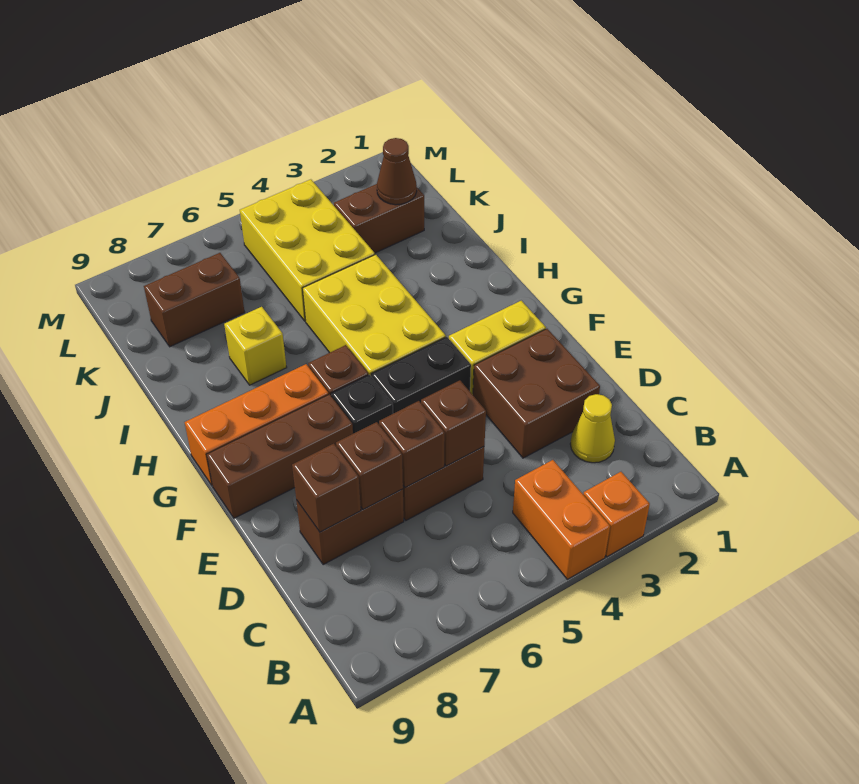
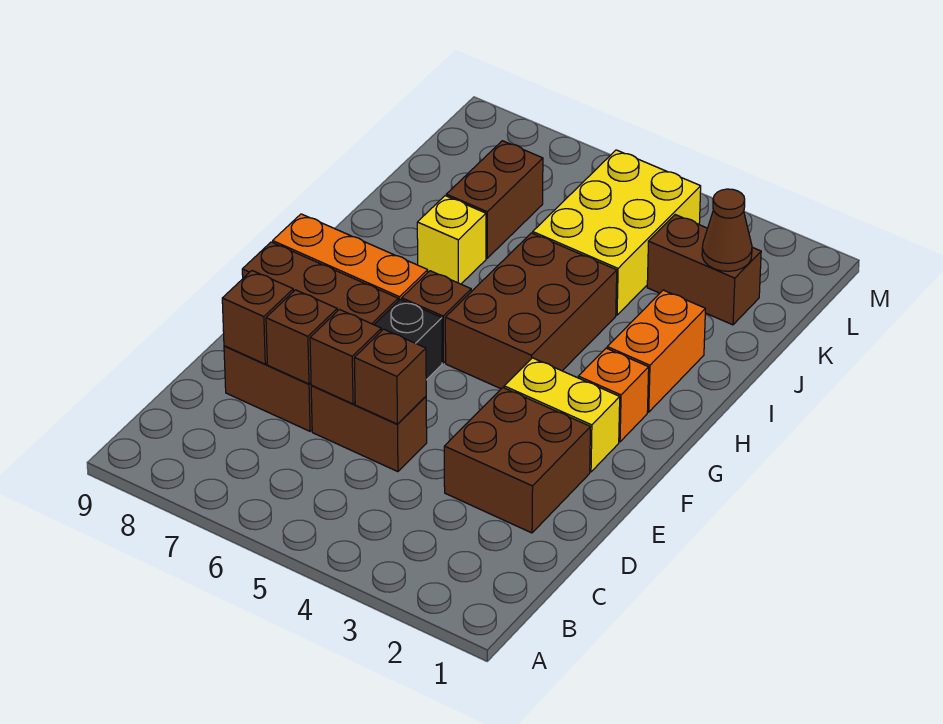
orange 1x1 brick [583,472,650,557] -> orange 1x1 brick moved to [578,348,649,442]
orange 1x2 brick [513,460,610,579] -> orange 1x2 brick moved to [607,290,705,412]
yellow 1x1 cone [570,394,615,463] -> none
black 1x2 brick [371,337,471,414] -> none
yellow 2x3 brick [302,255,446,377] -> brown 2x3 brick [445,233,617,389]
brown 1x2 brick [144,253,245,347] -> brown 1x2 brick turned to [446,141,543,258]

